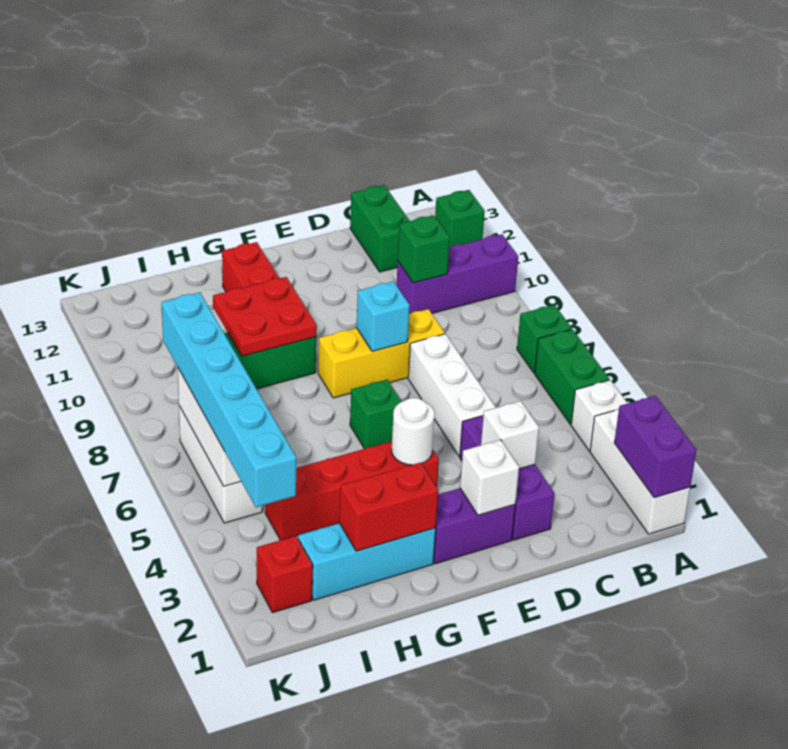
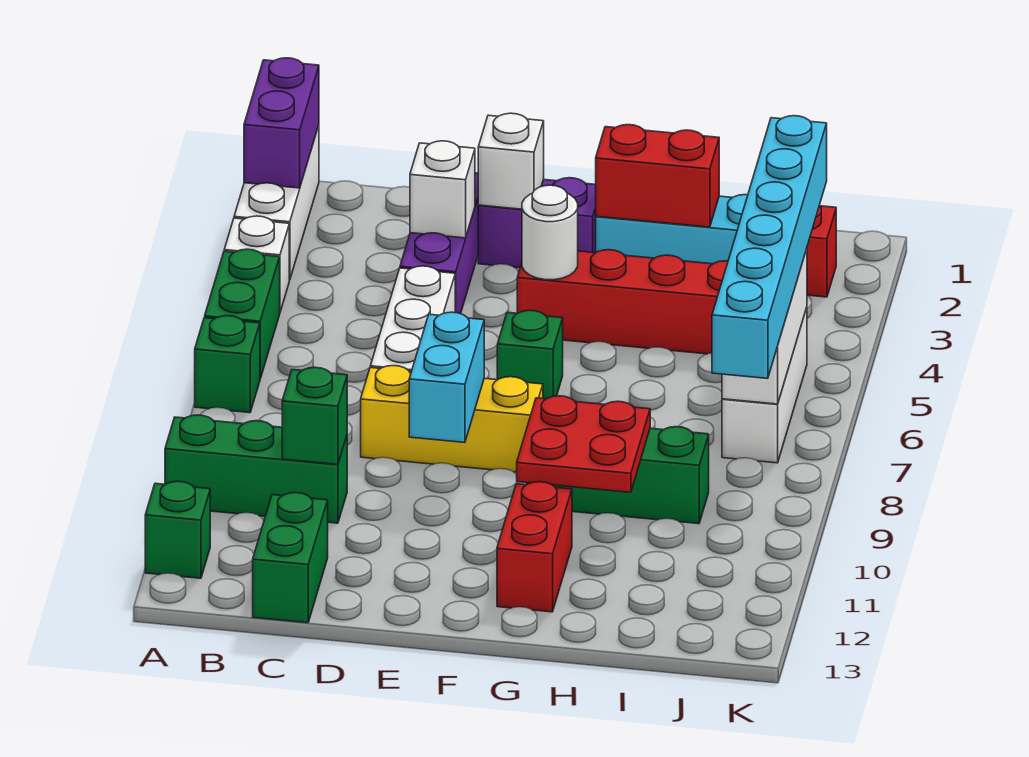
purple 1x3 brick [396,234,518,314] -> green 1x3 brick [165,415,347,523]
cyan 1x1 brick [357,281,410,351] -> cyan 1x2 brick [409,312,484,443]

